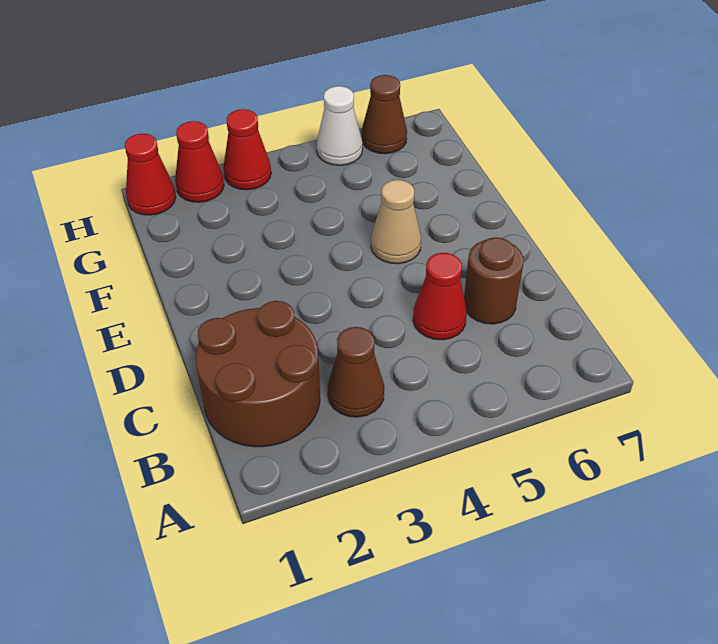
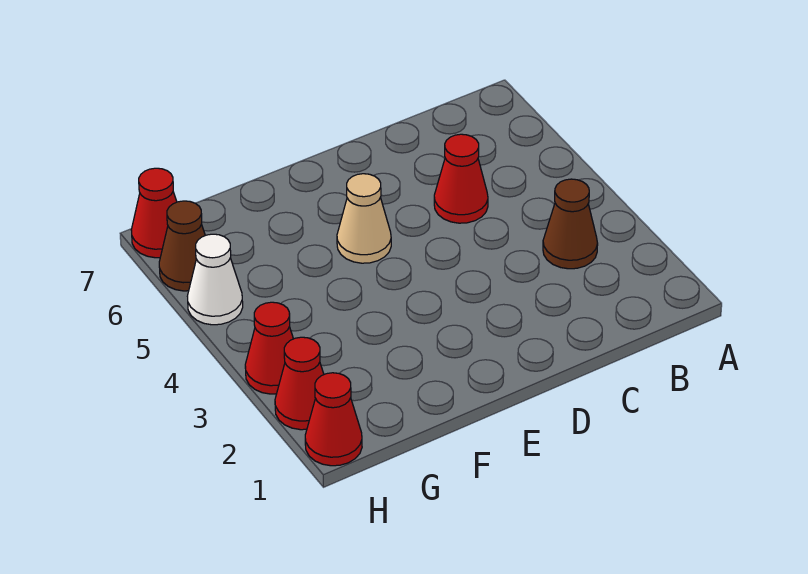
brown 2x2 round brick [196,301,320,447] -> none
brown 1x1 round brick [464,237,523,324] -> none
none -> red 1x1 cone [131,168,177,258]

